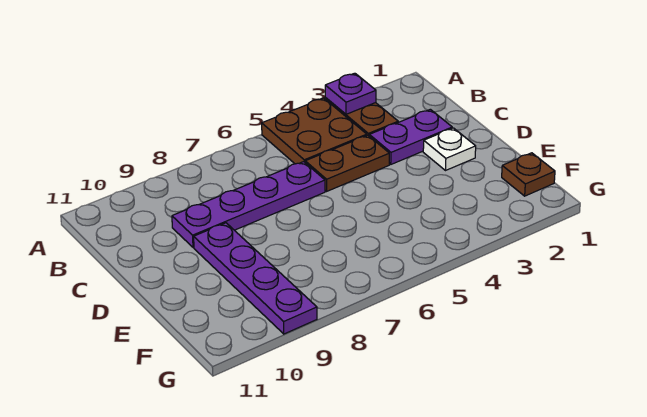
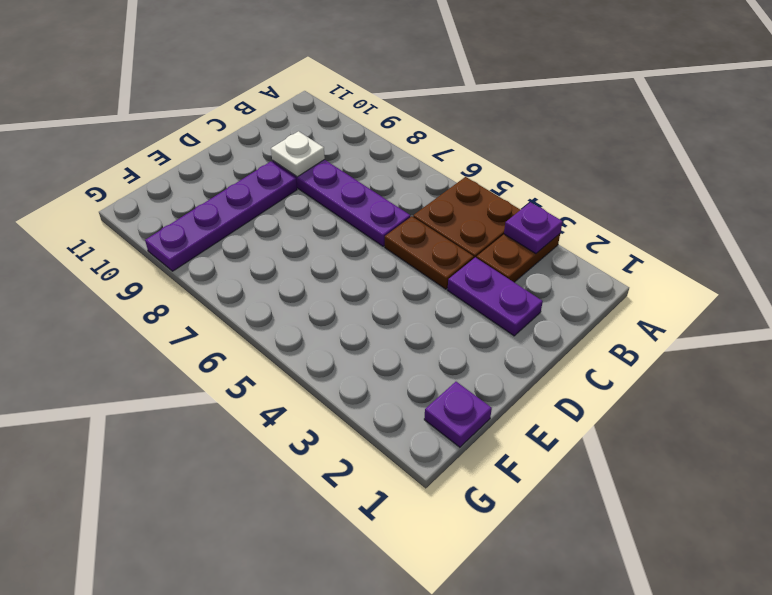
white 1x1 plate [423,128,476,171] -> white 1x1 plate moved to [271,131,325,177]
brown 1x1 plate [502,153,555,196] -> purple 1x1 plate [424,382,492,447]

